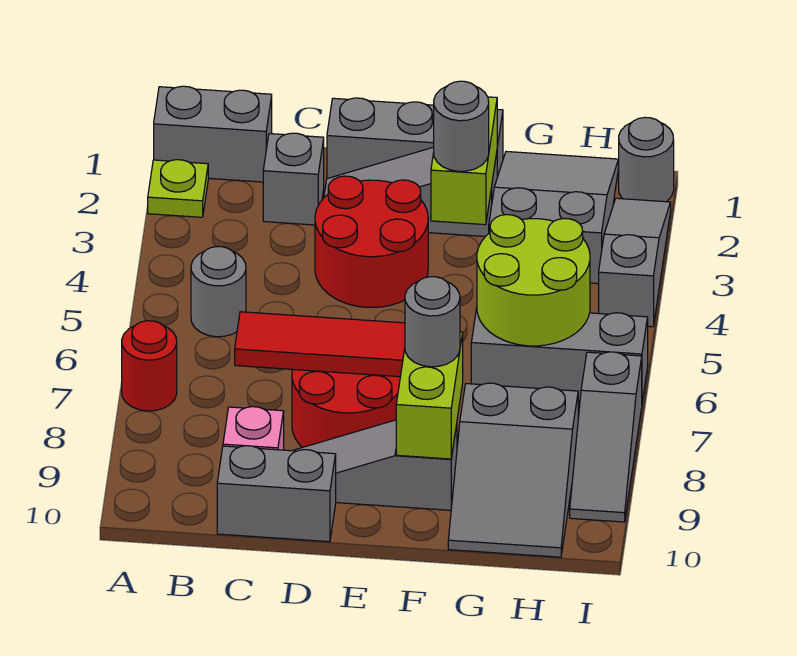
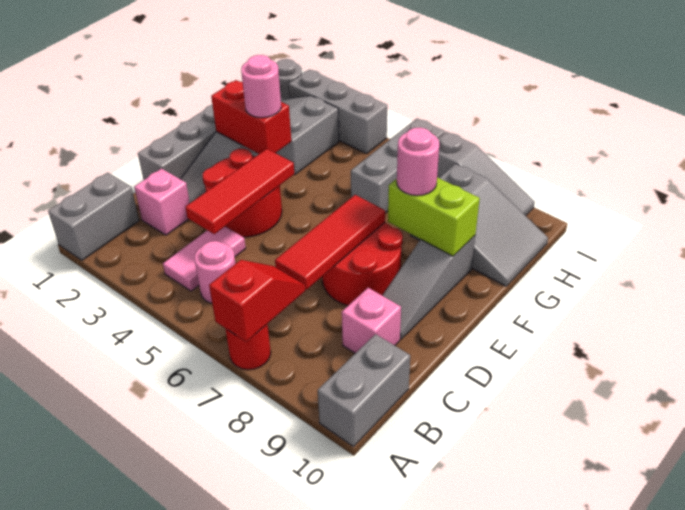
lime 1x1 plate [148,160,208,217] -> none
none -> red 1x2 slope [209,260,305,342]
none -> pink 1x2 tile [163,227,246,291]
grey 1x1 round brick [191,246,246,337] -> pink 1x1 round brick [194,241,235,303]
grey 1x1 brick [263,133,324,225] -> pink 1x1 brick [134,168,190,235]
none -> red 1x3 tile [185,149,294,234]
grey 1x2 brick [217,446,336,542] -> grey 1x2 brick moved to [318,334,410,446]
lime 1x2 brick [431,97,497,225] -> red 1x2 brick [211,80,291,154]
grey 1x1 round brick [434,81,489,171] -> pink 1x1 round brick [241,55,281,118]
grey 1x1 round brick [405,277,460,367] -> pink 1x1 round brick [397,127,439,196]
lime 2x2 round brick [477,215,590,346] -> none
grey 1x3 slope [599,198,671,327] -> grey 1x3 brick [288,70,387,154]

